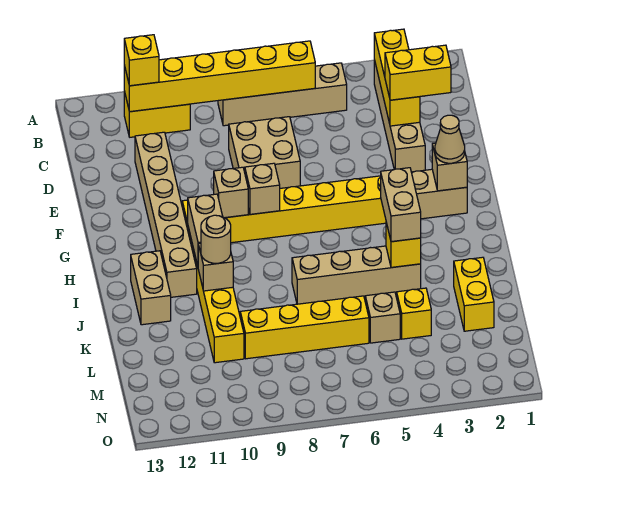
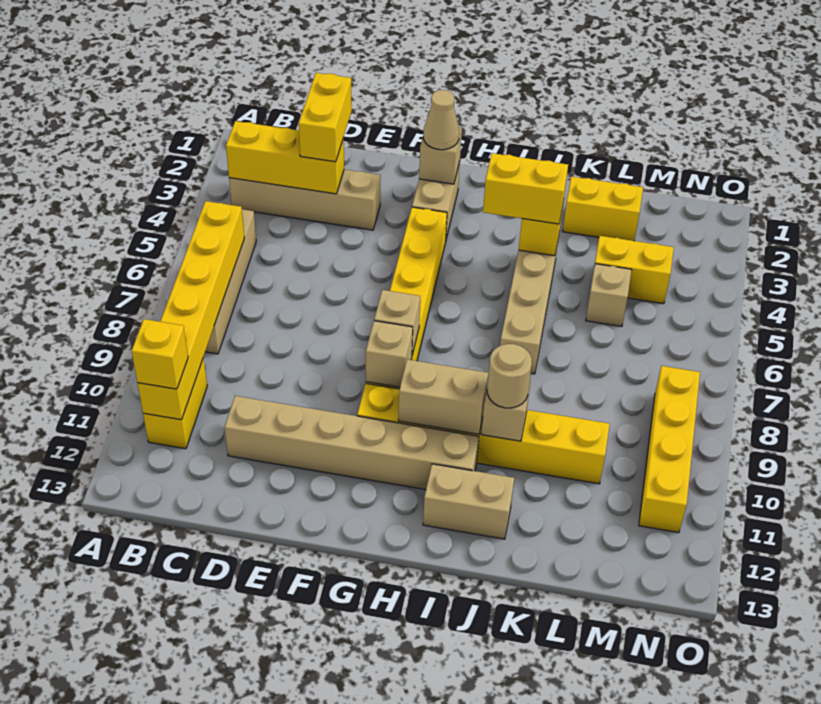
tan 2x2 brick [229,117,300,188] -> none
tan 1x2 brick [381,168,421,242] -> yellow 1x2 brick [483,153,568,224]
yellow 1x1 brick [397,288,431,339] -> yellow 1x2 brick [595,236,674,304]
yellow 1x4 brick [240,296,369,359] -> yellow 1x4 brick moved to [639,366,700,533]

